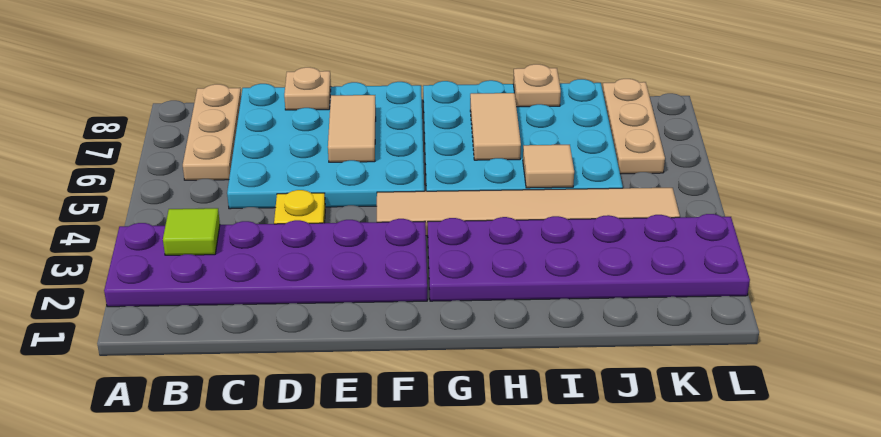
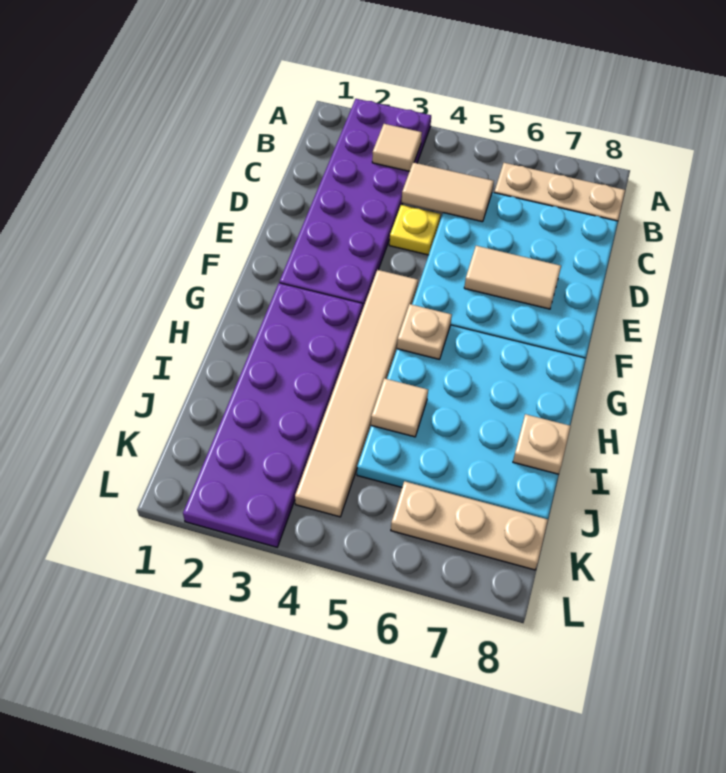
lime 1x1 tile [163,208,220,255] -> tan 1x1 tile [372,124,422,171]
tan 1x1 plate [284,67,331,110] -> tan 1x1 plate moved to [397,304,452,359]
tan 1x2 tile [470,93,521,160] -> tan 1x2 tile moved to [402,162,494,222]

